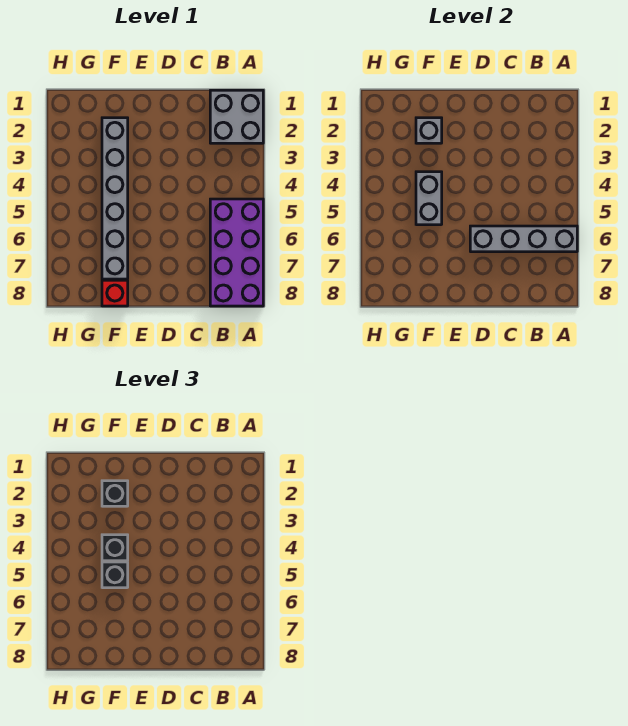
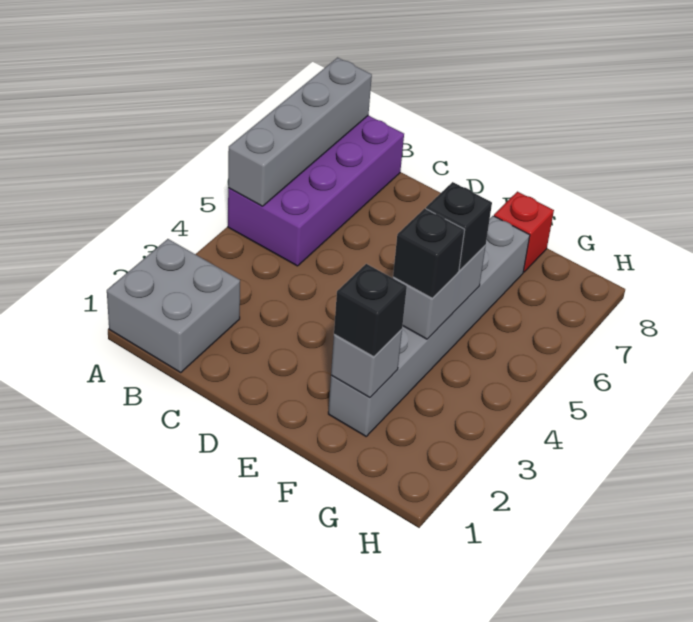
grey 1x4 brick [470,226,577,252] -> grey 1x4 brick turned to [228,58,372,206]

